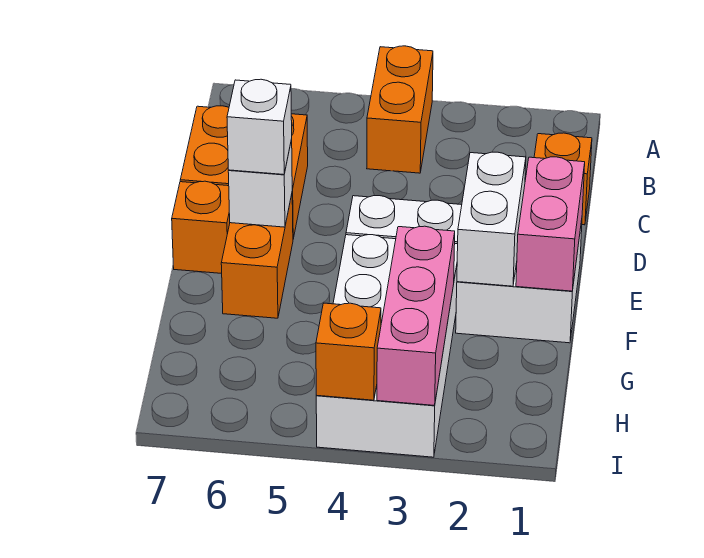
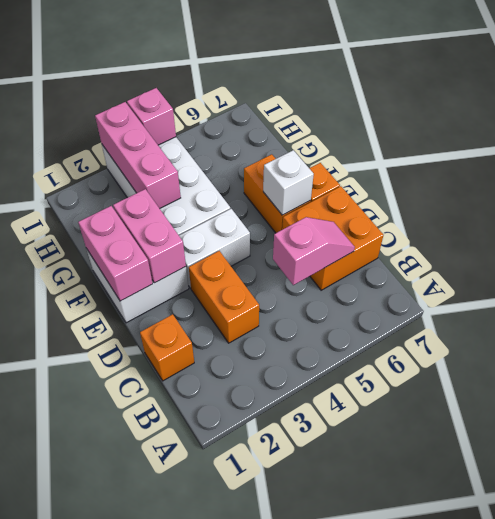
orange 1x2 brick [367,46,433,173] -> orange 1x2 brick moved to [189,251,259,343]
none -> pink 1x2 slope [273,217,355,285]
white 1x2 brick [457,152,526,286] -> pink 1x2 brick [113,189,186,283]
white 1x1 brick [227,79,292,175] -> none
orange 1x1 brick [316,303,381,400] -> pink 1x1 brick [127,88,176,145]

